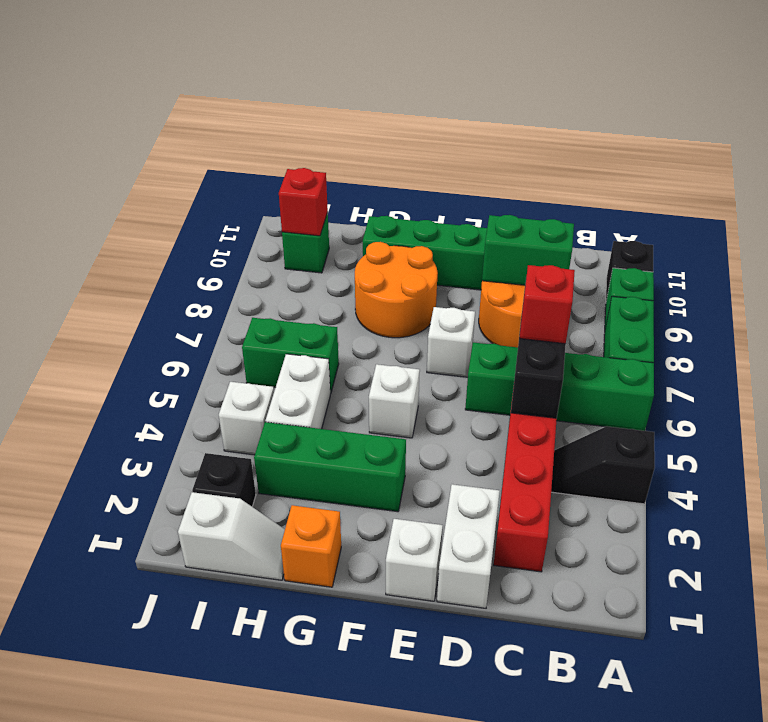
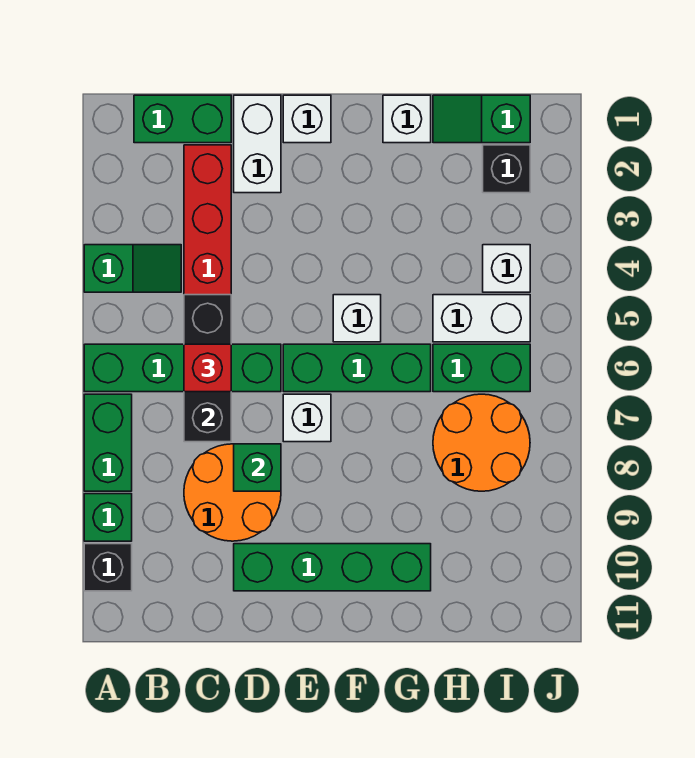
black 1x2 slope [551,426,655,504] -> green 1x2 slope [84,245,181,292]
green 1x2 brick [482,215,574,285] -> green 1x2 brick moved to [134,95,231,143]
green 1x3 brick [254,422,406,512] -> green 1x3 brick moved to [283,344,431,392]
orange 2x2 round brick [355,242,438,338] -> orange 2x2 round brick moved to [433,394,530,491]
orange 1x1 brick [281,505,341,587] -> white 1x1 brick [383,95,431,143]
white 1x2 slope [178,492,285,580] -> green 1x2 slope [433,95,530,143]
white 1x2 brick [265,354,330,429] -> white 1x2 brick turned to [433,295,530,342]
green 1x1 brick [282,213,329,273] -> green 1x1 brick moved to [234,444,281,491]
red 1x1 brick [279,168,328,236] -> none

